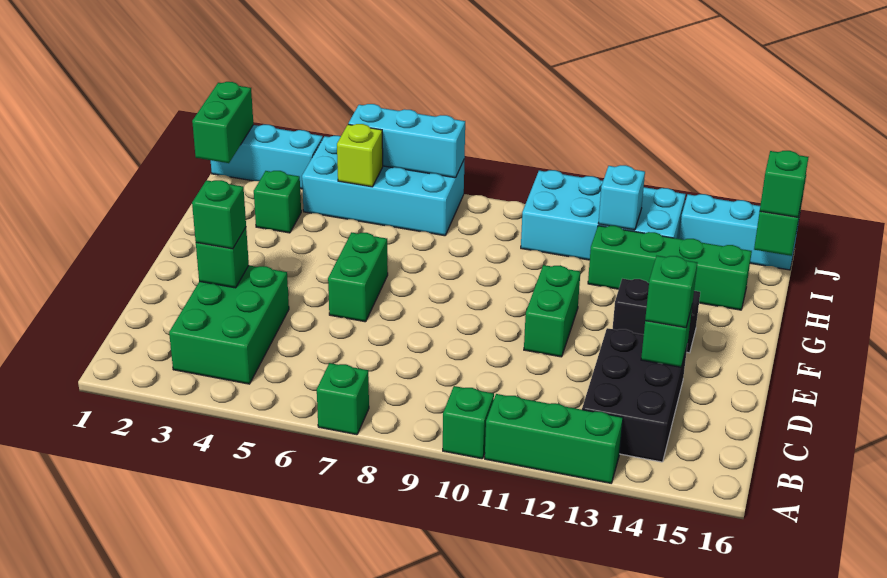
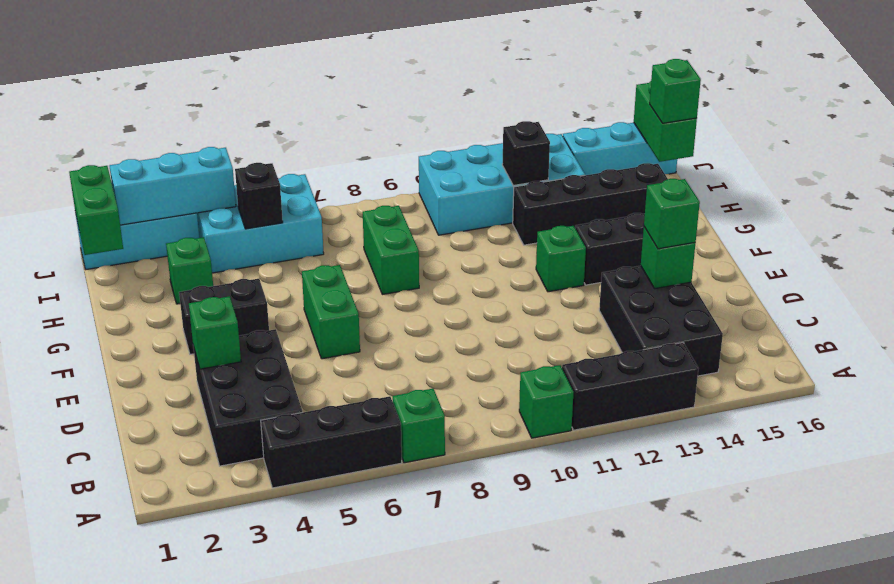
none -> black 1x3 brick [261,396,402,488]
green 1x3 brick [485,394,623,483] -> black 1x3 brick [562,343,698,430]
green 2x3 brick [169,265,289,384] -> black 2x3 brick [193,329,302,466]
green 1x1 brick [192,180,246,249] -> green 1x1 brick moved to [536,226,586,292]
green 1x2 brick [524,265,580,357] -> green 1x2 brick moved to [363,206,419,294]
none -> black 1x2 brick [179,279,269,354]
green 1x4 brick [588,226,752,310] -> black 1x4 brick [513,163,668,245]
cyan 2x4 brick [302,136,465,236] -> cyan 2x3 brick [197,174,324,273]
lime 1x1 brick [337,124,383,187] -> black 1x1 brick [235,163,283,229]
cyan 1x1 brick [598,165,645,230] -> black 1x1 brick [502,121,550,185]
cyan 1x3 brick [348,104,465,178] -> cyan 1x3 brick moved to [110,147,236,225]

